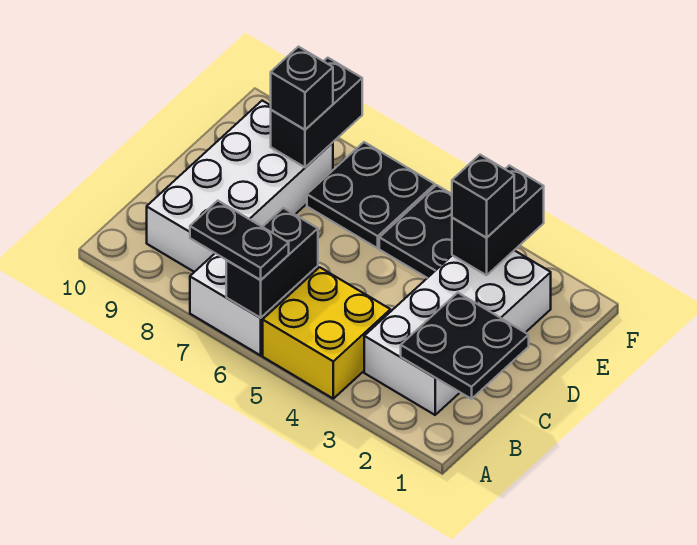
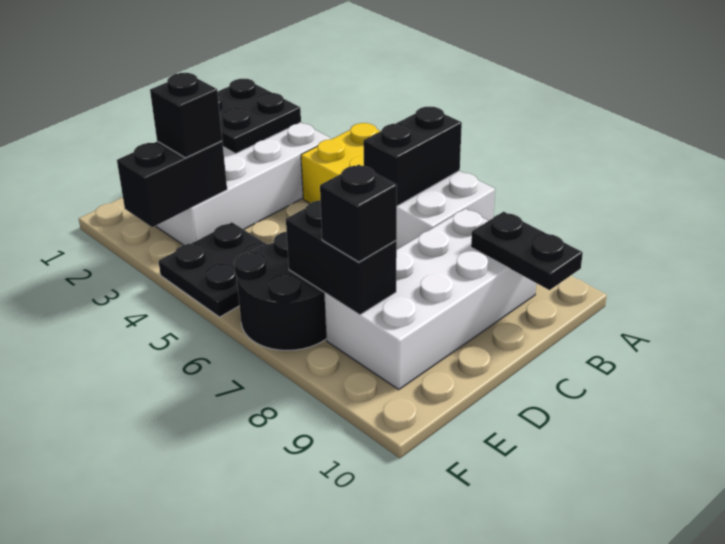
black 1x2 plate [190,201,289,280] -> black 1x2 plate moved to [471,212,583,290]
black 2x2 plate [307,142,435,248] -> black 2x2 round brick [234,231,326,350]
black 1x2 brick [271,58,362,167] -> black 1x2 brick turned to [286,200,397,315]

